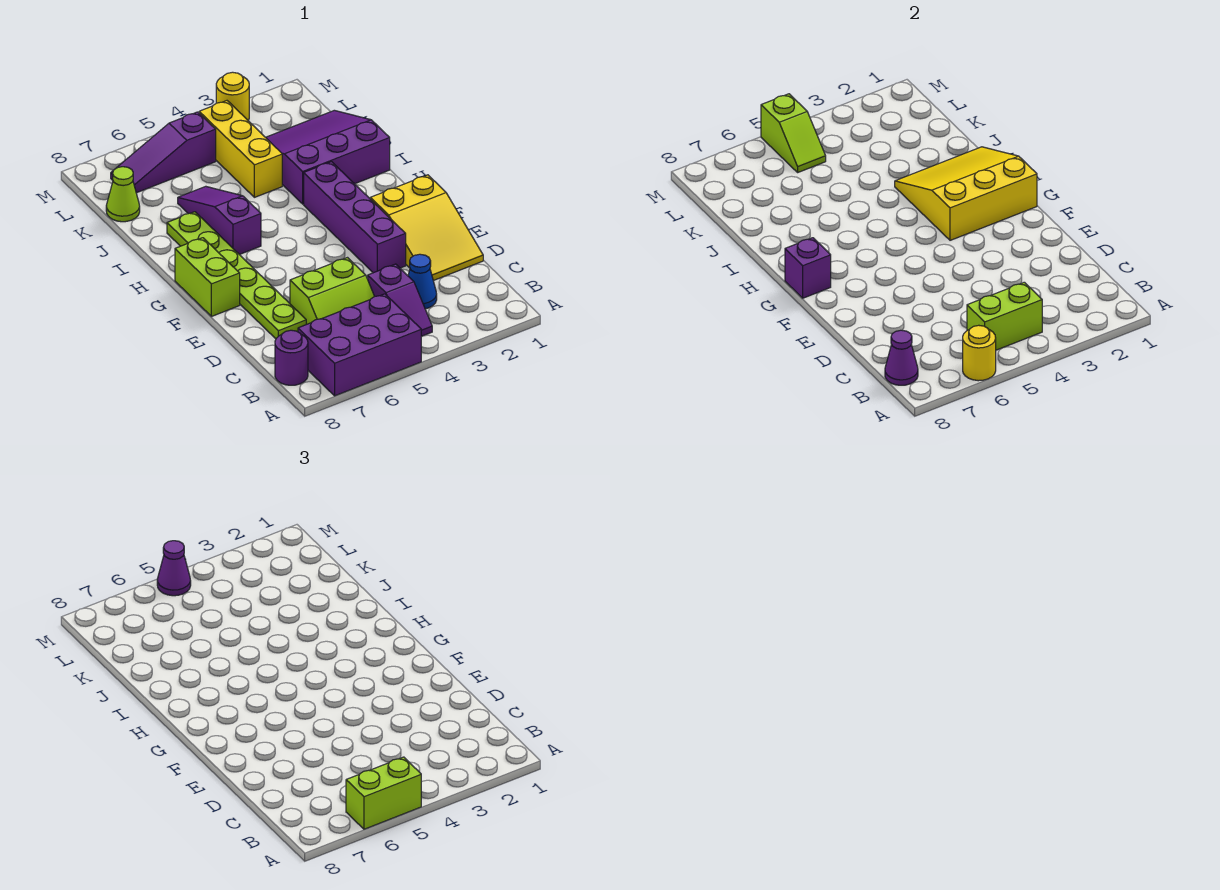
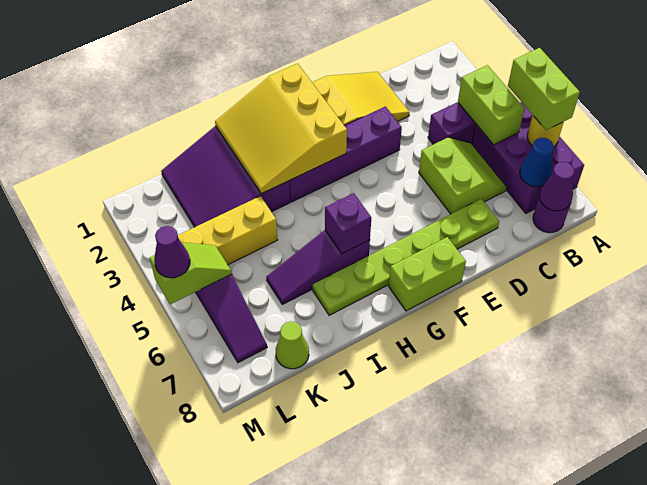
blue 1x1 cone [408,254,437,309] -> blue 1x1 cone moved to [520,138,554,187]
purple 1x1 brick [785,238,831,298] -> purple 1x1 brick moved to [325,193,371,254]
yellow 1x1 round brick [216,72,249,121] -> none

